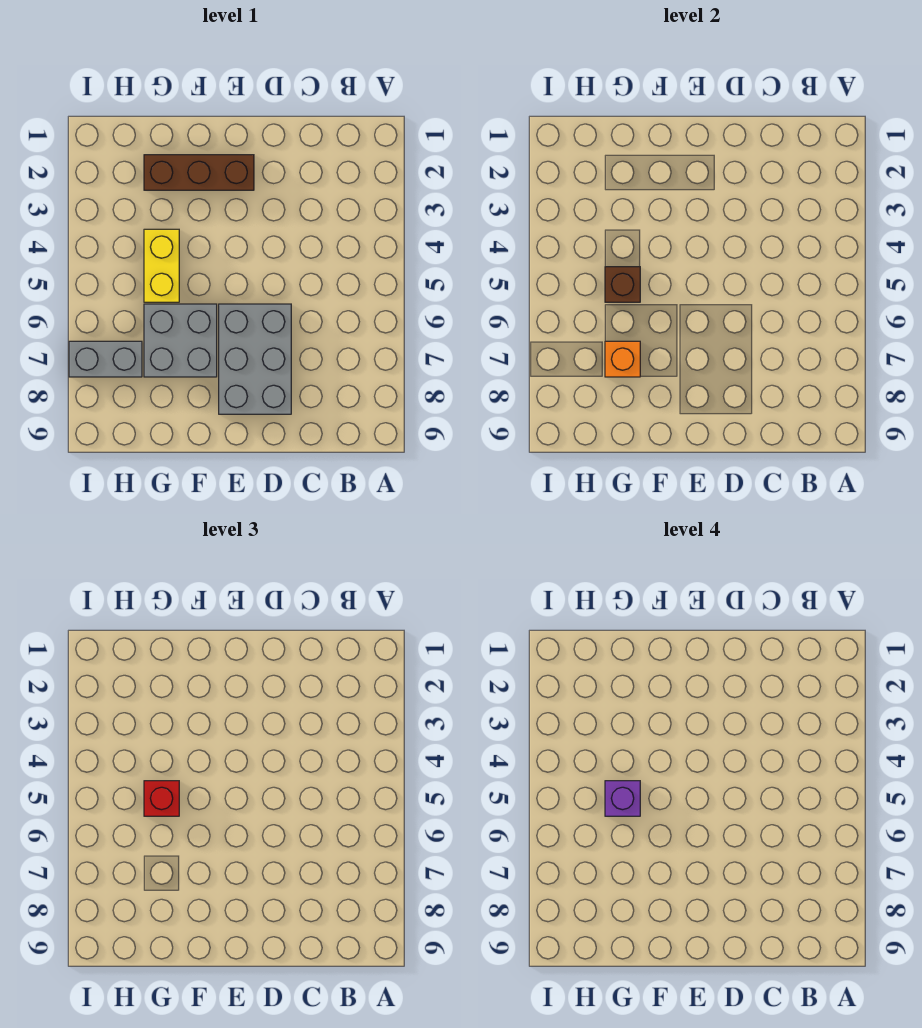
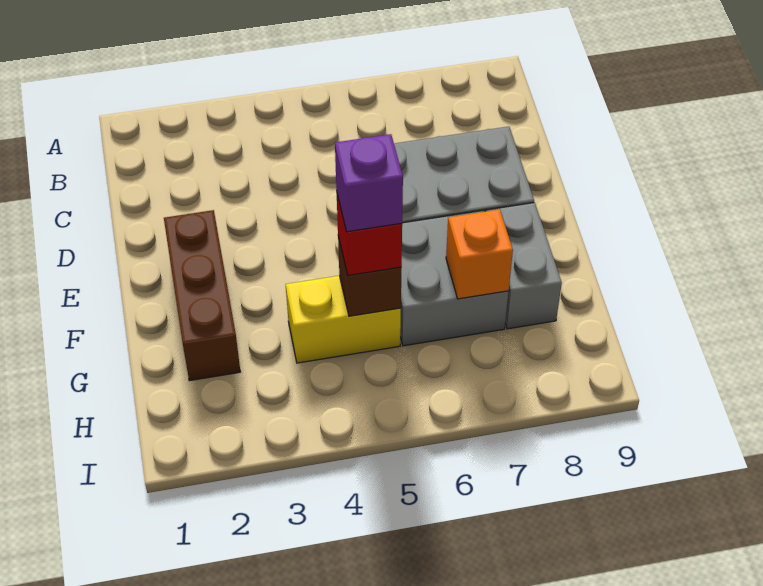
grey 1x2 brick [69,341,142,377] -> grey 1x2 brick moved to [486,203,562,329]

